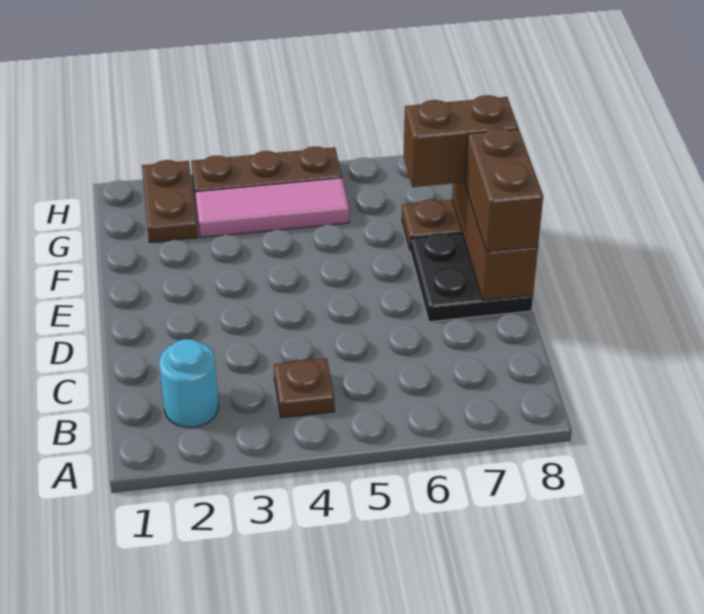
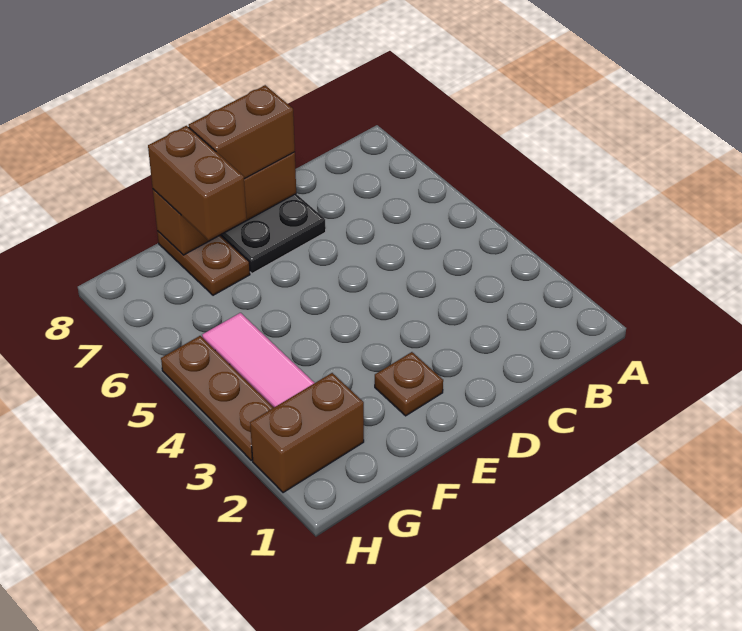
cyan 1x1 round brick [159,339,219,427] -> none
brown 1x1 plate [274,358,335,418] -> brown 1x1 plate moved to [375,352,443,416]
brown 1x2 plate [142,160,198,243] -> brown 1x2 brick [250,373,364,493]

